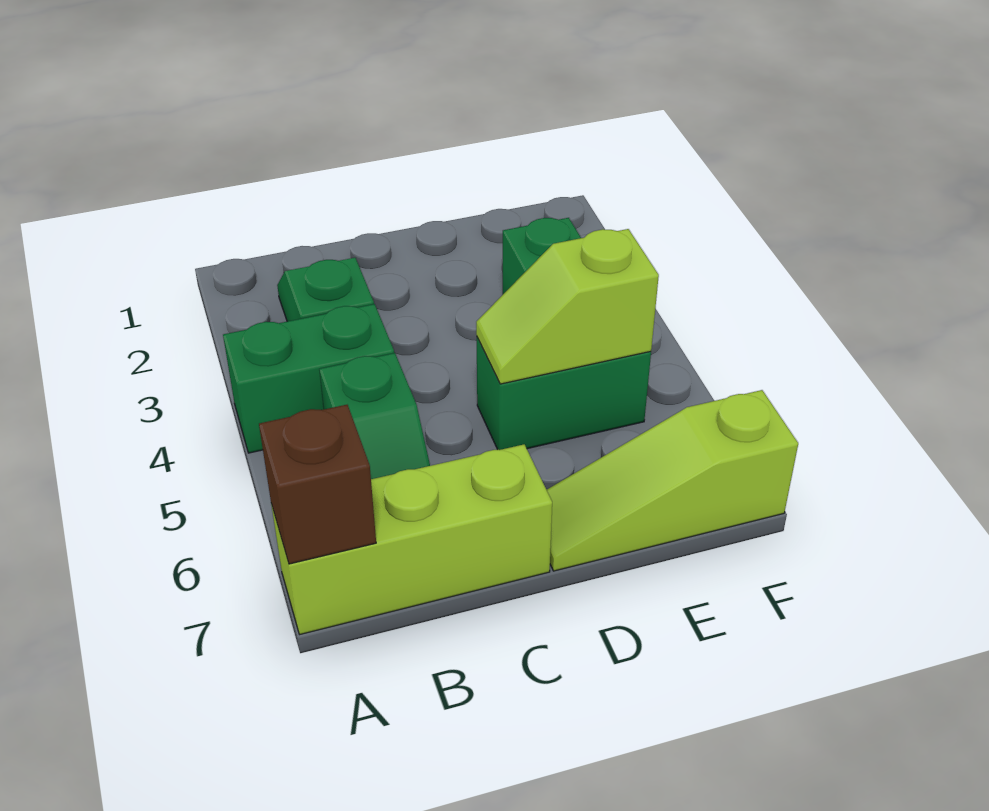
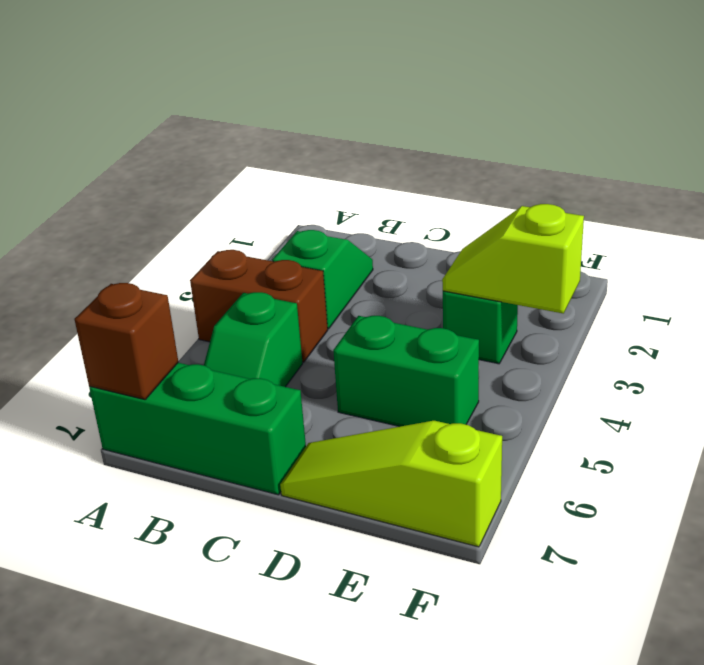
green 1x2 brick [223,304,394,453] -> brown 1x2 brick [190,250,328,362]
lime 1x3 brick [271,444,552,634] -> green 1x3 brick [89,363,306,495]
lime 1x2 slope [476,229,659,384] -> lime 1x2 slope moved to [442,204,584,314]

